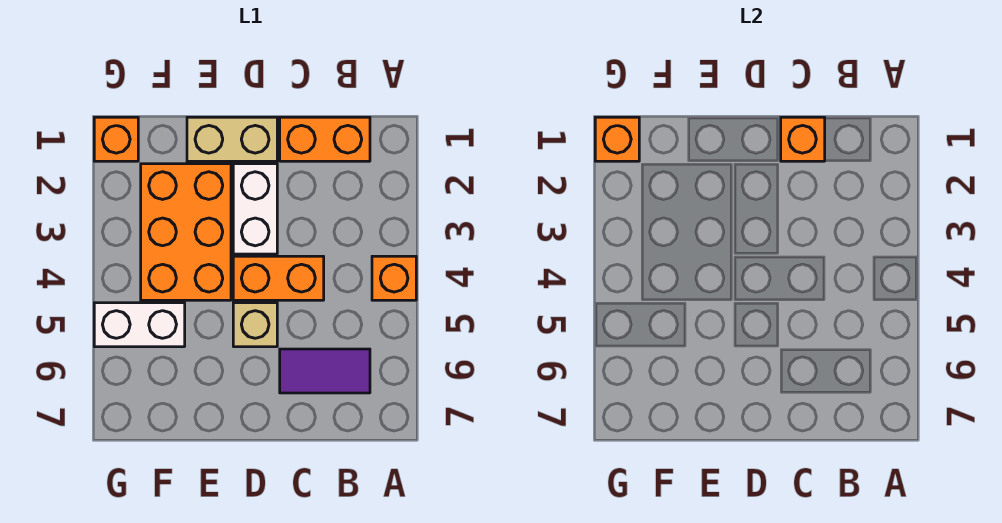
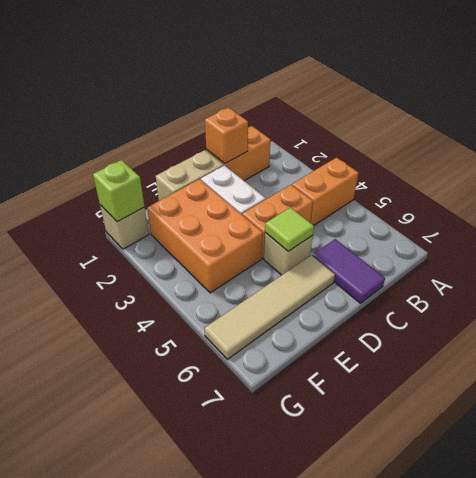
orange 1x1 brick [372,256,416,300] -> orange 1x2 brick [292,158,358,225]
purple 1x2 tile [280,349,370,393] -> purple 1x2 tile turned to [312,239,385,303]
none -> lime 1x1 tile [265,208,314,251]
none -> tan 1x4 tile [204,255,335,359]
white 1x2 brick [94,303,185,347] -> none
orange 1x1 brick [94,117,138,161] -> tan 1x1 brick [100,205,149,249]
orange 1x1 brick [595,117,639,161] -> lime 1x1 brick [93,160,145,222]

